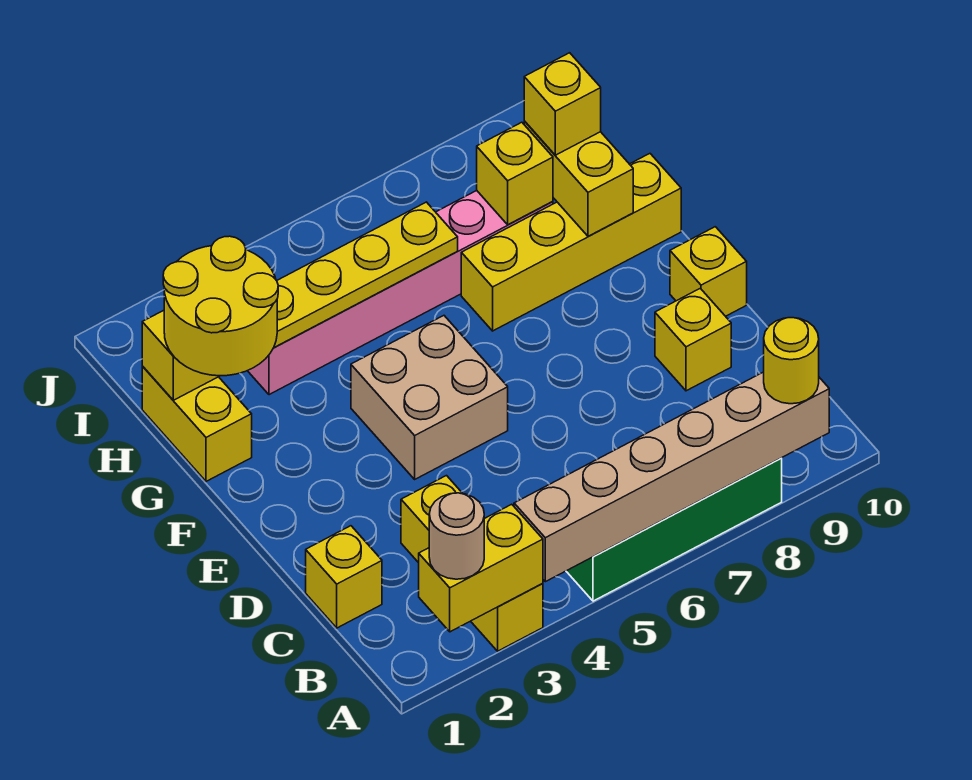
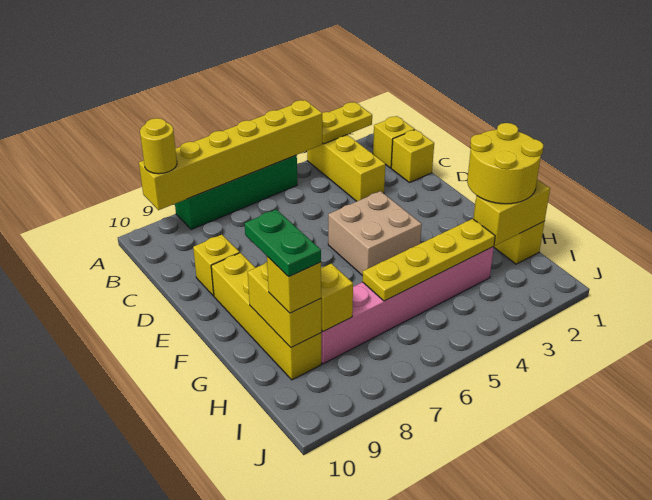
yellow 1x2 brick [419,504,543,632] -> yellow 1x2 plate [322,102,372,144]
tan 1x1 round brick [429,493,484,579] -> none
tan 1x6 brick [514,372,829,582] -> yellow 1x6 brick [139,100,322,210]
yellow 1x1 brick [670,227,747,316] -> yellow 1x1 brick moved to [373,116,415,168]
yellow 1x4 brick [461,154,681,331] -> yellow 1x4 brick turned to [211,253,321,380]
none -> green 1x2 plate [245,209,321,276]

